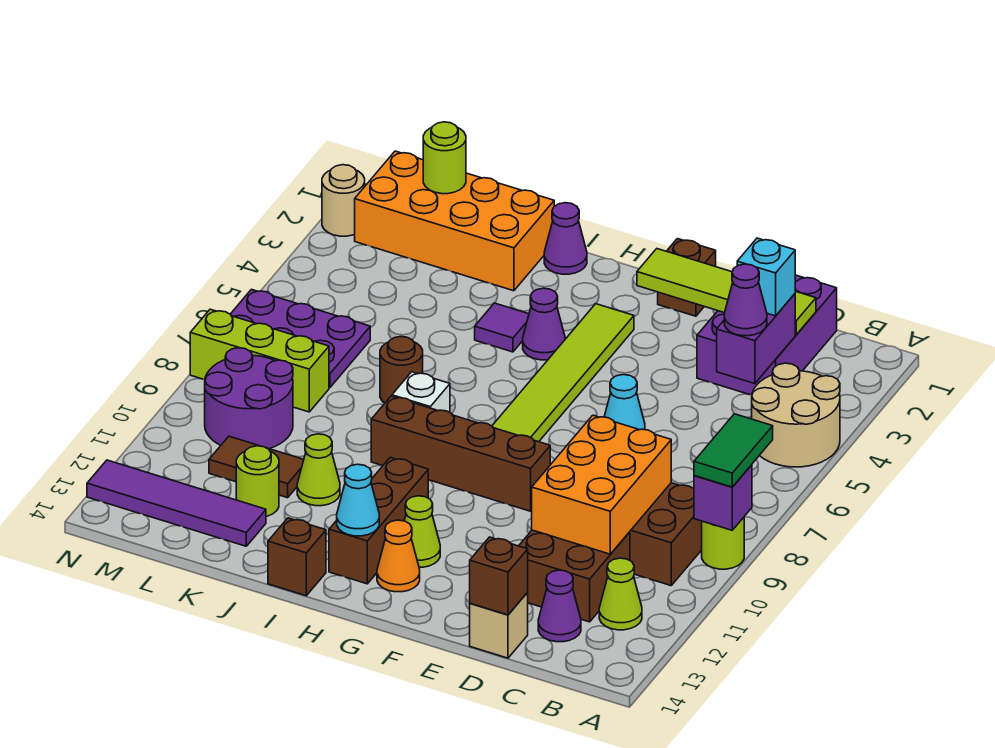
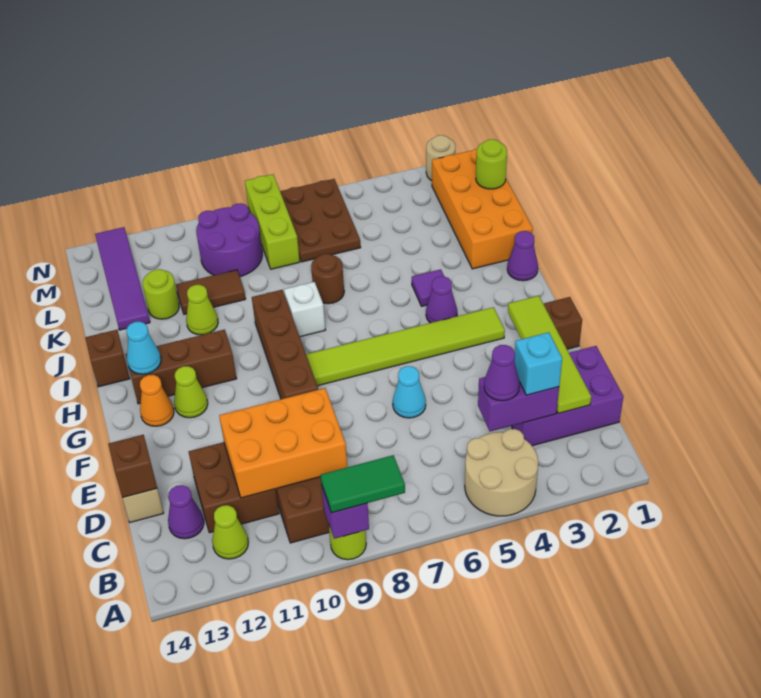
brown 1x2 tile [209,436,304,498] -> brown 1x2 tile turned to [176,270,246,314]
purple 2x3 plate [231,290,370,388] -> brown 2x3 plate [280,179,361,262]

